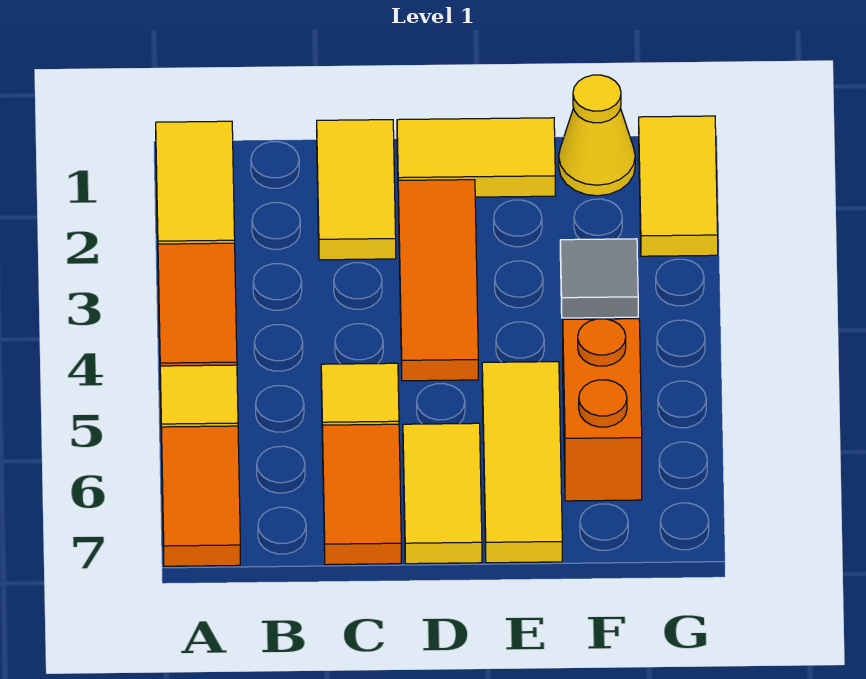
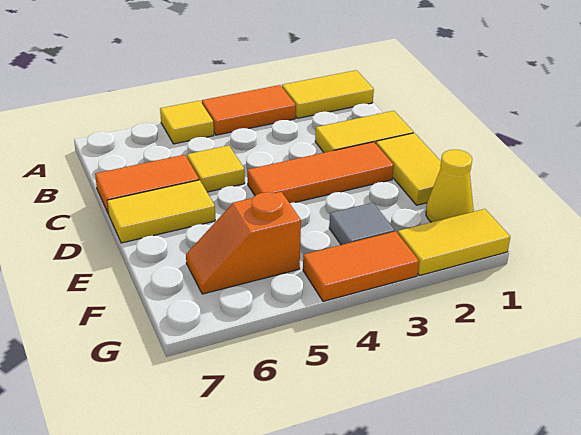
orange 1x2 tile [162,426,240,566] -> orange 1x2 tile moved to [303,231,419,301]
yellow 1x3 tile [482,362,562,563] -> none
orange 1x2 brick [563,319,642,501] -> orange 1x2 slope [186,192,301,294]

